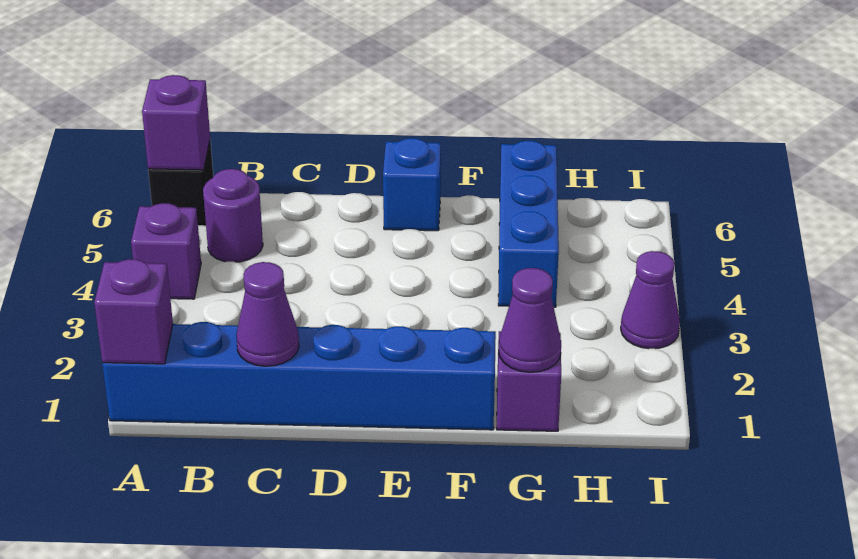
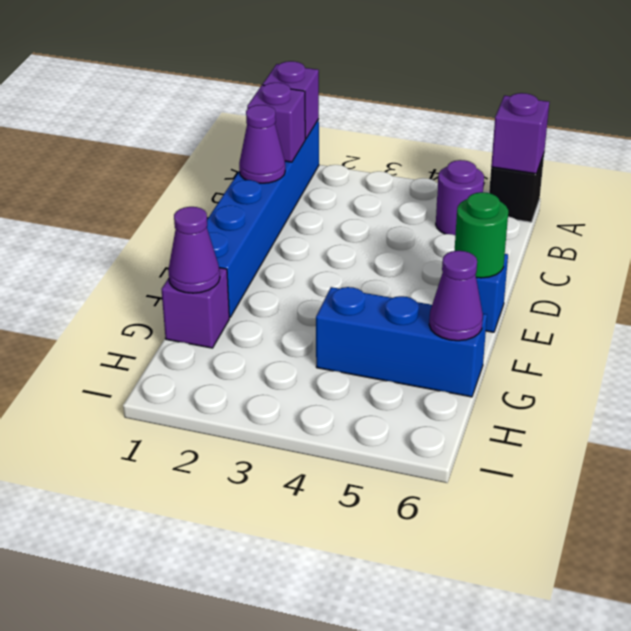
purple 1x1 brick [131,203,201,299] -> purple 1x1 brick moved to [247,83,305,162]
none -> green 1x1 round brick [455,192,508,278]
purple 1x1 cone [621,251,680,349] -> purple 1x1 cone moved to [429,251,483,341]

